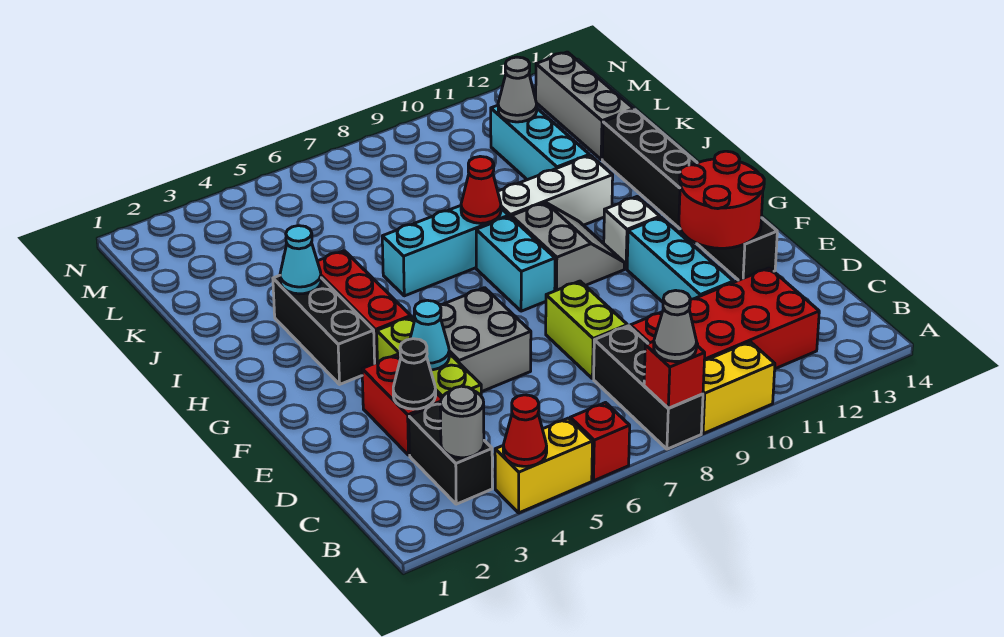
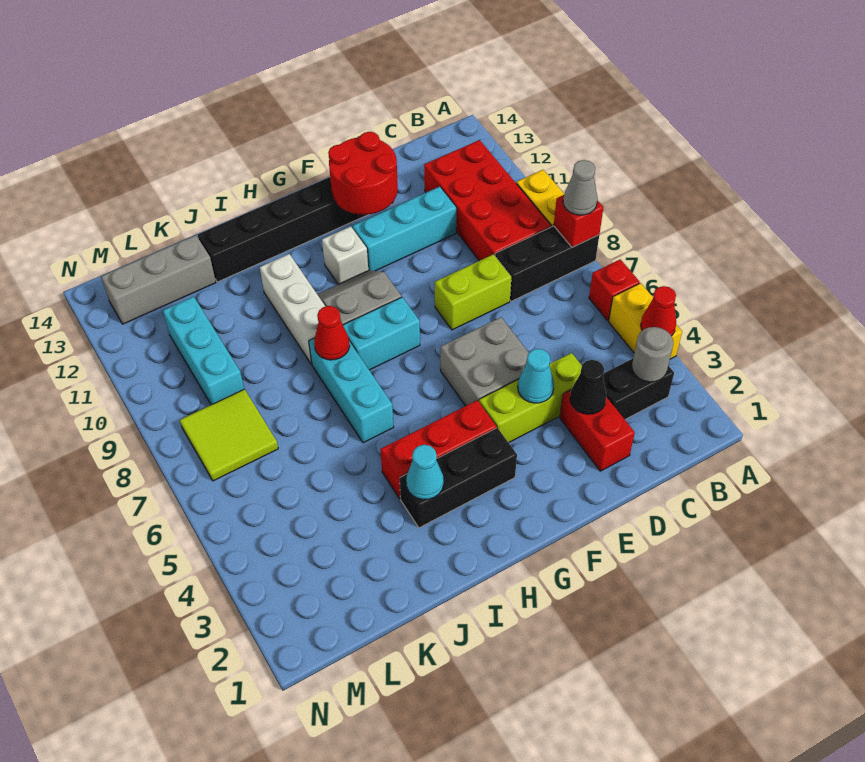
red 1x2 brick [362,354,442,455] -> red 1x2 brick turned to [560,390,635,471]
cyan 1x3 brick [491,105,589,180] -> cyan 1x3 brick turned to [163,297,244,405]
none -> lime 2x2 tile [180,389,278,481]
grey 1x1 cone [498,57,537,122] -> none

